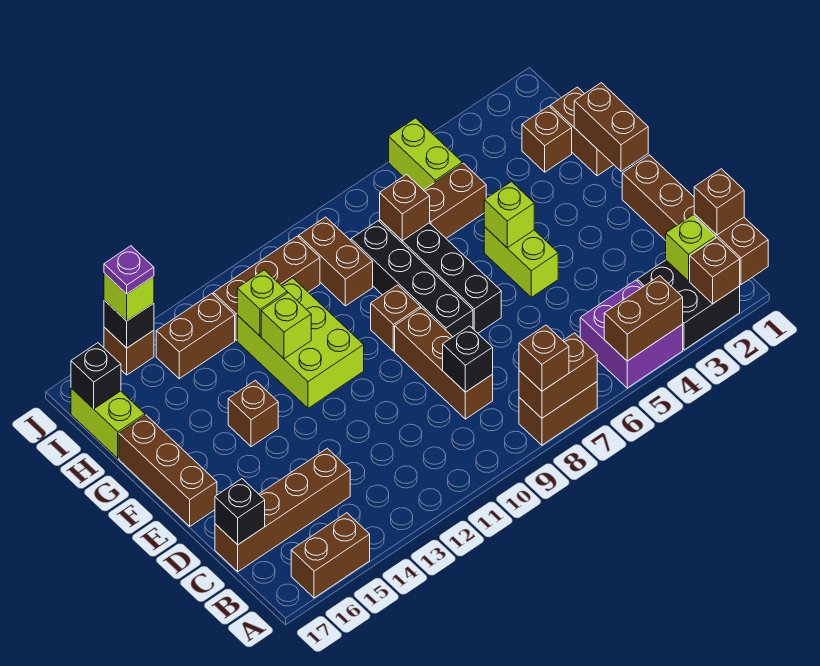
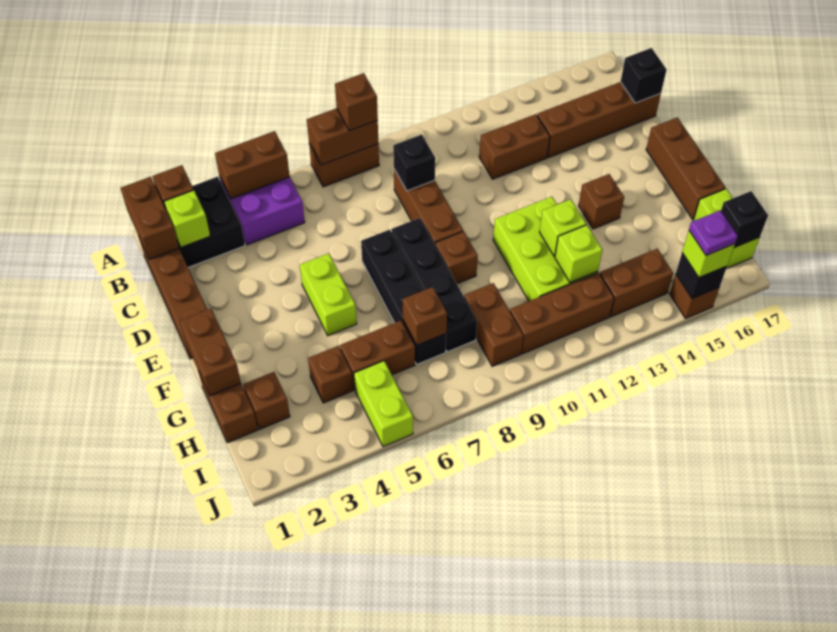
brown 1x2 brick [291,513,370,598] -> brown 1x2 brick moved to [479,114,550,179]
brown 1x1 brick [694,169,744,235] -> brown 1x1 brick moved to [308,346,353,403]
lime 1x1 brick [484,182,534,248] -> none

